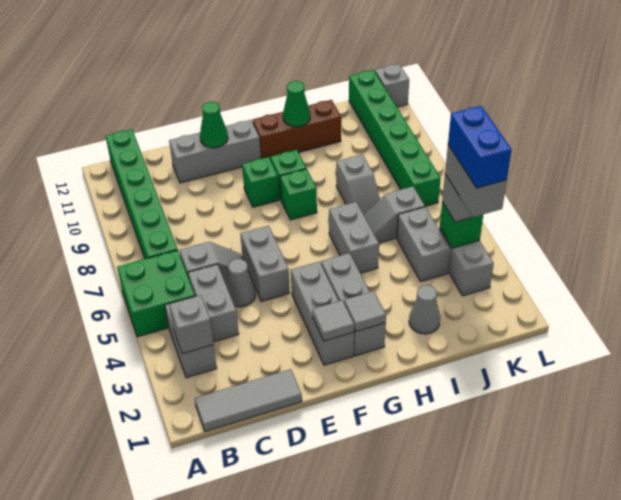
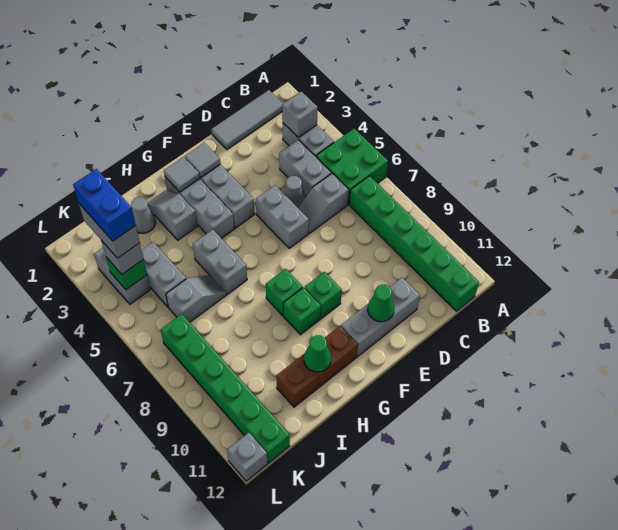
grey 1x2 slope [336,154,380,215] -> grey 1x2 slope moved to [147,190,197,240]

